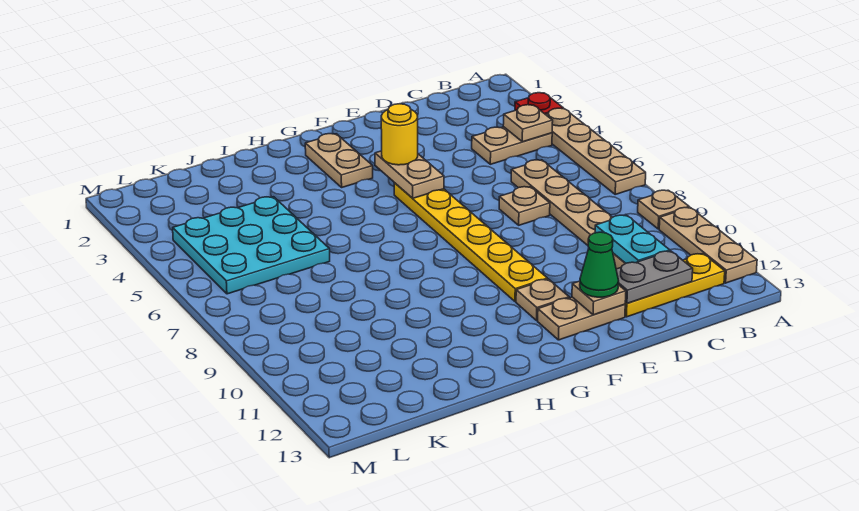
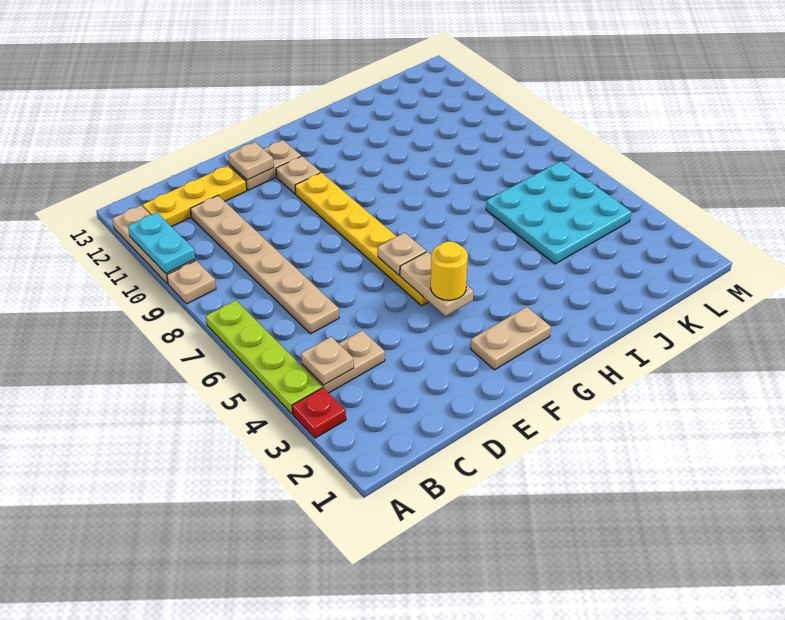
tan 1x4 plate [545,108,646,194] -> lime 1x4 plate [206,300,322,414]
cyan 1x2 plate [595,215,670,263] -> cyan 1x2 plate moved to [128,213,195,273]
grey 1x2 plate [616,251,693,303] -> none
tan 1x1 plate [499,187,550,225] -> tan 1x1 plate moved to [378,233,426,275]
green 1x1 cone [580,232,619,297] -> none
tan 1x2 plate [305,134,373,187] -> tan 1x2 plate turned to [471,307,551,370]

